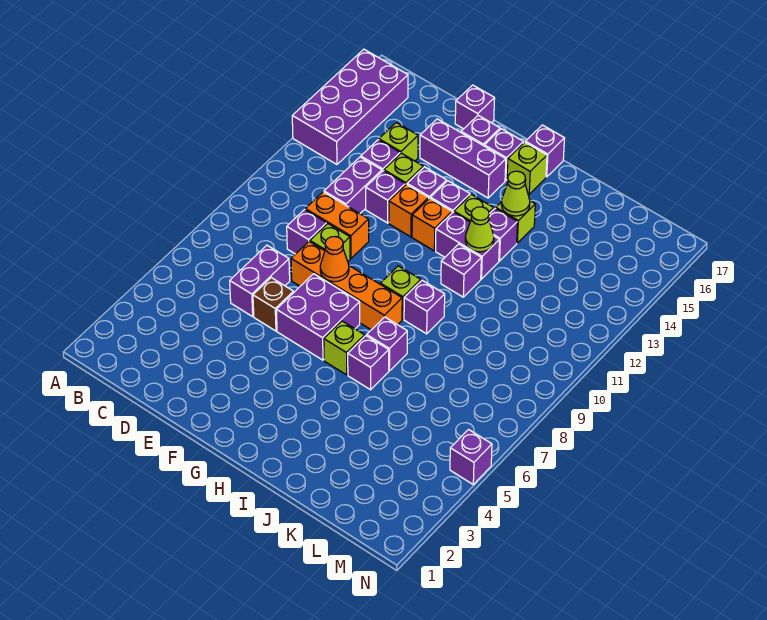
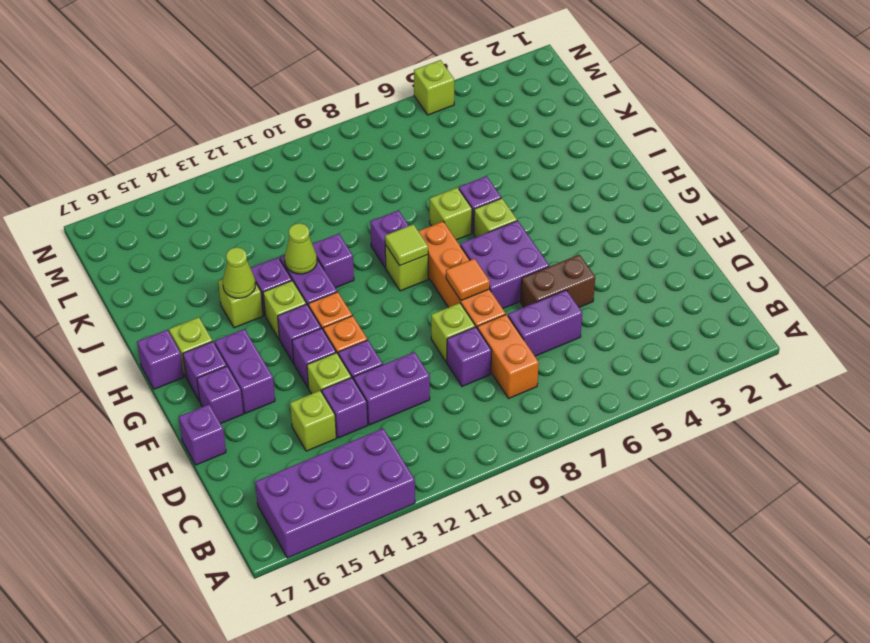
orange 1x2 brick [305,192,369,258] -> orange 1x2 brick moved to [478,315,539,398]
brown 1x1 brick [253,278,294,331] -> brown 1x2 brick [521,255,595,307]
purple 1x3 brick [420,119,506,198] -> purple 1x2 brick [215,329,275,413]
orange 1x1 cone [320,237,349,282] -> orange 1x1 tile [446,259,490,300]
none -> lime 1x1 tile [385,224,428,265]
purple 1x1 brick [367,317,407,371] -> lime 1x1 brick [430,187,472,240]
purple 1x1 brick [450,430,492,484] -> lime 1x1 brick [414,60,454,115]

